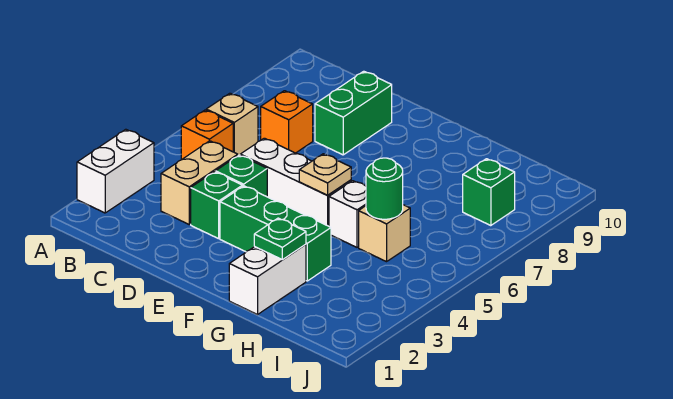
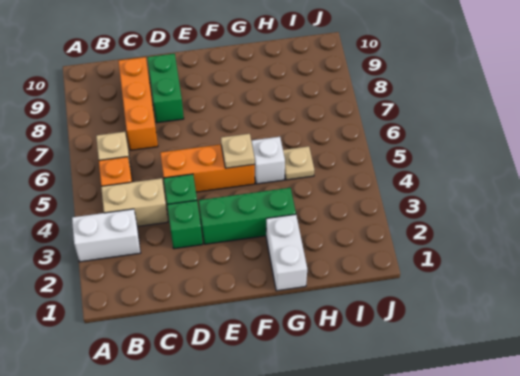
white 1x2 brick [77,129,154,213] -> white 1x2 brick turned to [72,209,141,262]
tan 1x2 brick [161,141,238,224] -> tan 1x2 brick turned to [101,178,168,227]
orange 1x1 brick [261,91,313,153] -> orange 1x3 brick [118,57,158,150]
white 1x3 brick [240,138,351,226] -> orange 1x3 brick [160,144,255,192]
green 1x1 plate [254,218,306,260] -> none
tan 1x1 brick [359,205,410,262] -> tan 1x1 plate [283,146,314,180]
green 1x1 round brick [366,158,403,219] -> none
green 1x1 brick [463,159,515,226] -> none

